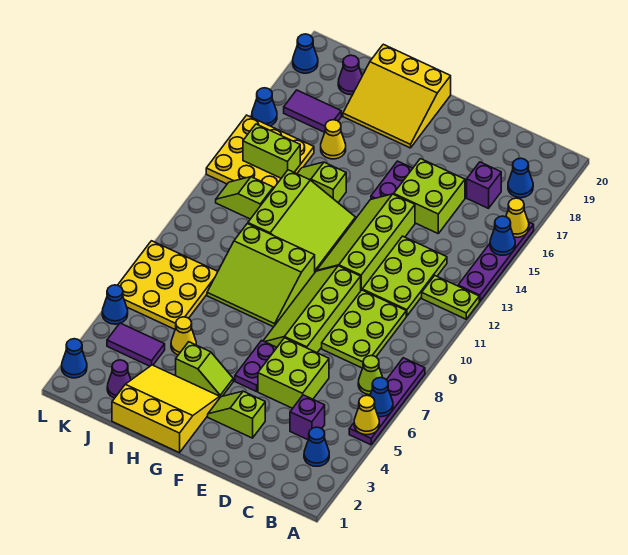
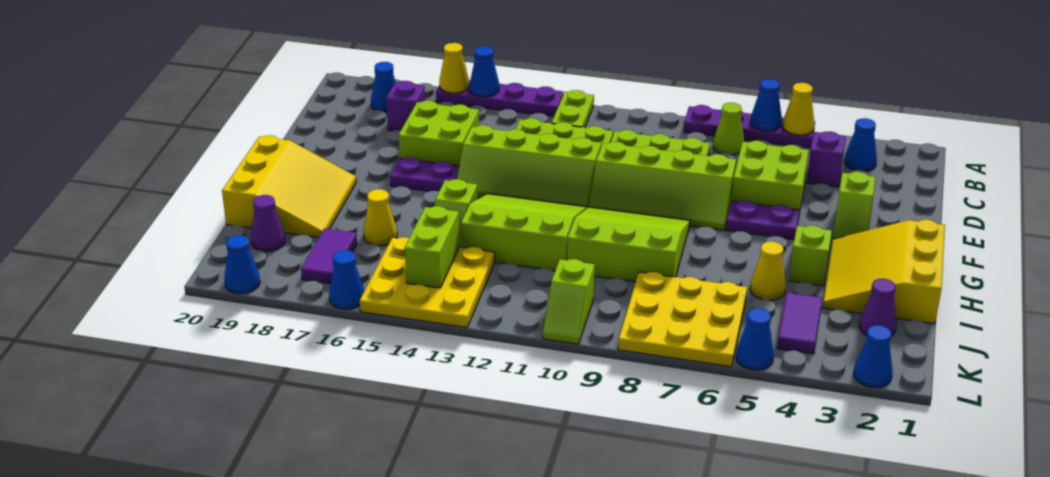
lime 3x3 slope [207,224,315,327] -> lime 3x3 slope turned to [567,207,690,282]
lime 1x2 slope [216,177,273,219] -> lime 1x2 slope moved to [543,259,595,344]

